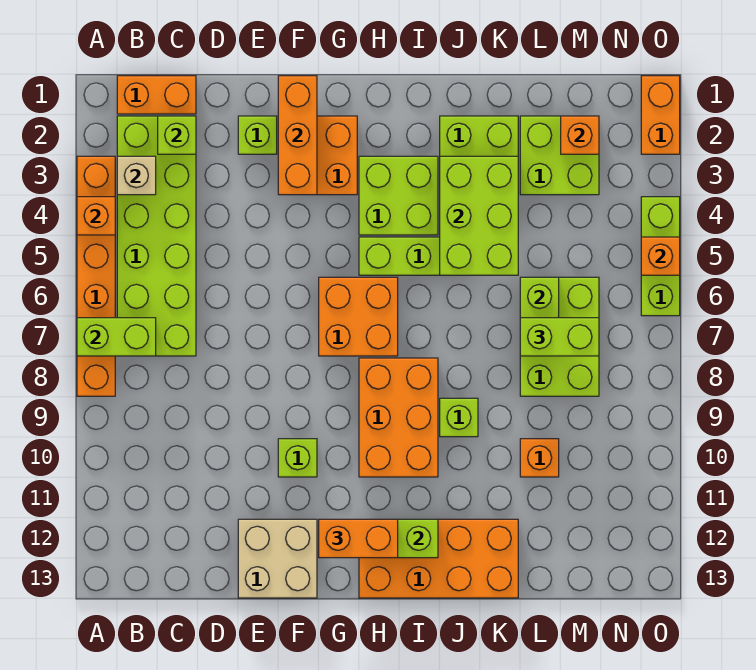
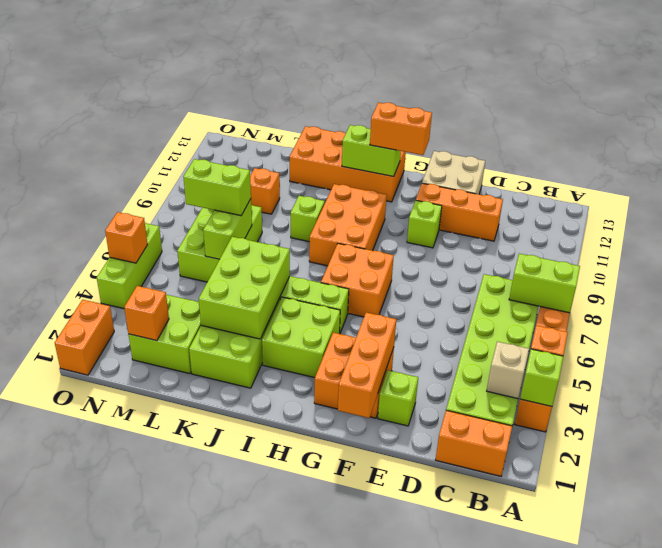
lime 1x1 brick [158,116,196,154] -> lime 1x1 brick moved to [520,349,563,406]
none -> orange 1x3 brick [416,183,503,241]

